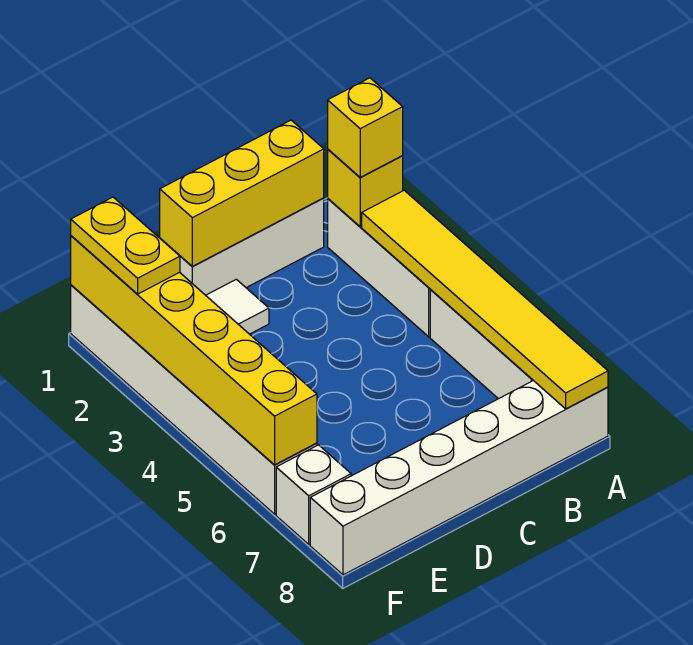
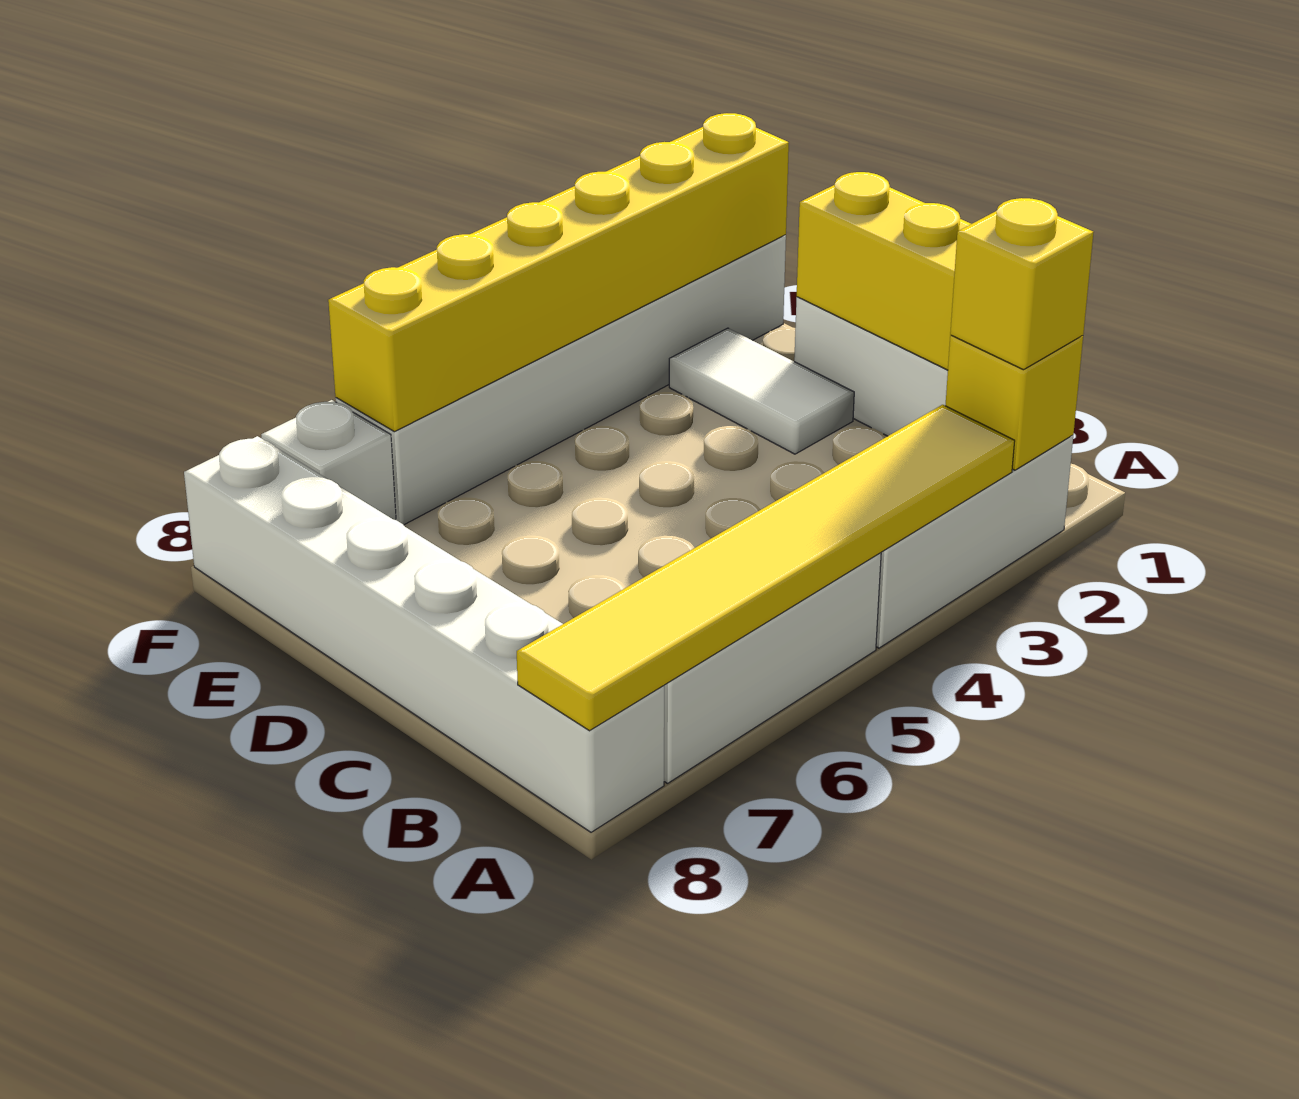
yellow 1x2 plate [71,197,180,294] -> none

